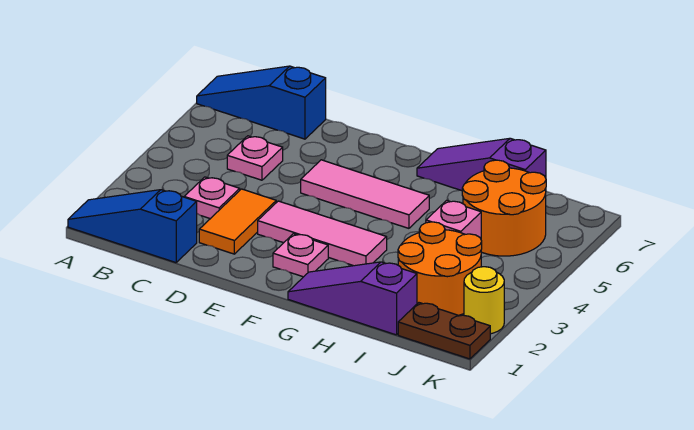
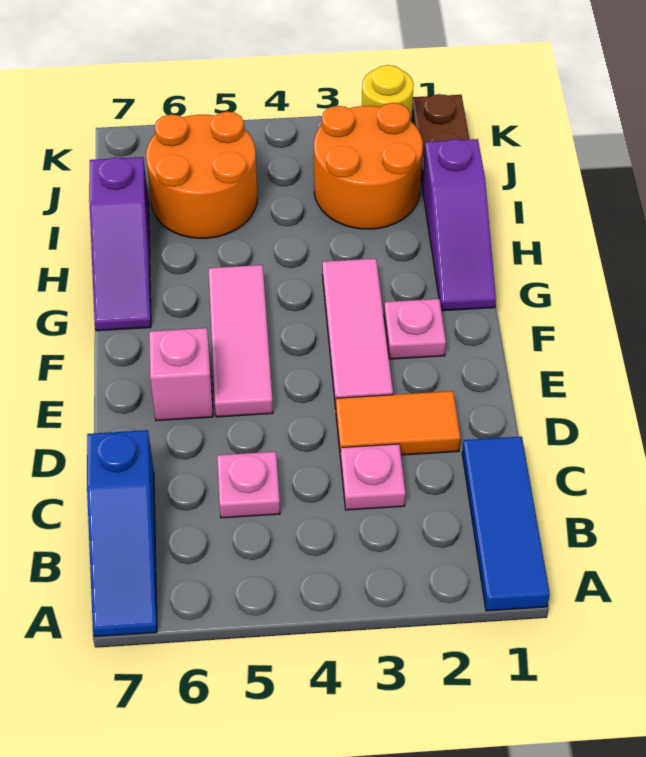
blue 1x3 slope [68,190,197,263] -> blue 1x3 tile [462,437,550,611]
pink 1x1 brick [426,201,481,239] -> pink 1x1 brick moved to [149,328,213,421]

